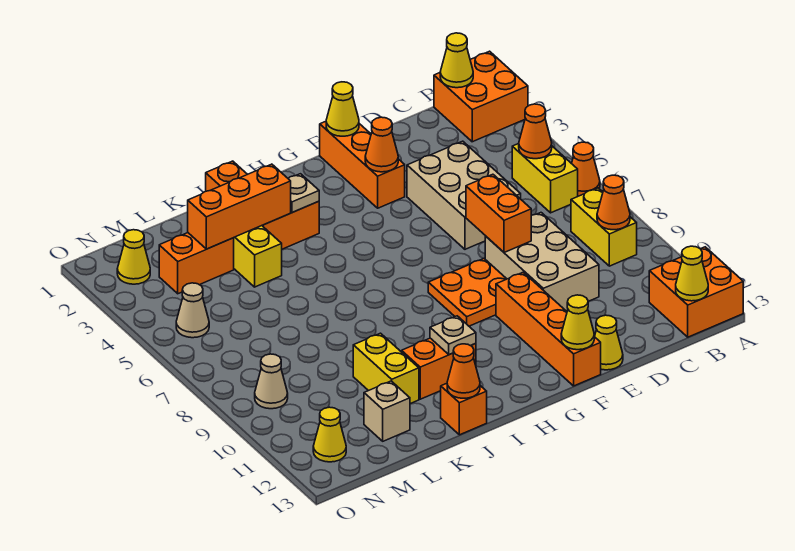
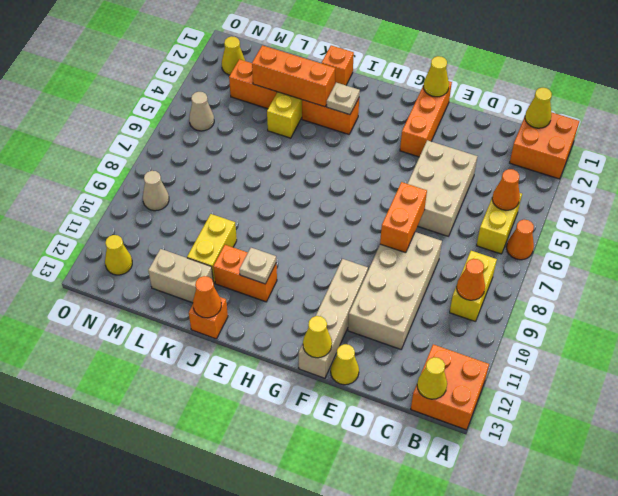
tan 2x3 brick [485,213,599,311] -> tan 2x4 brick [348,232,442,349]
orange 1x1 cone [365,117,398,172] -> none
orange 2x2 plate [428,259,506,326] -> none
orange 1x4 brick [496,272,601,386] -> tan 1x4 brick [299,259,368,378]
tan 1x1 brick [364,381,410,441] -> tan 1x2 brick [148,249,213,303]

